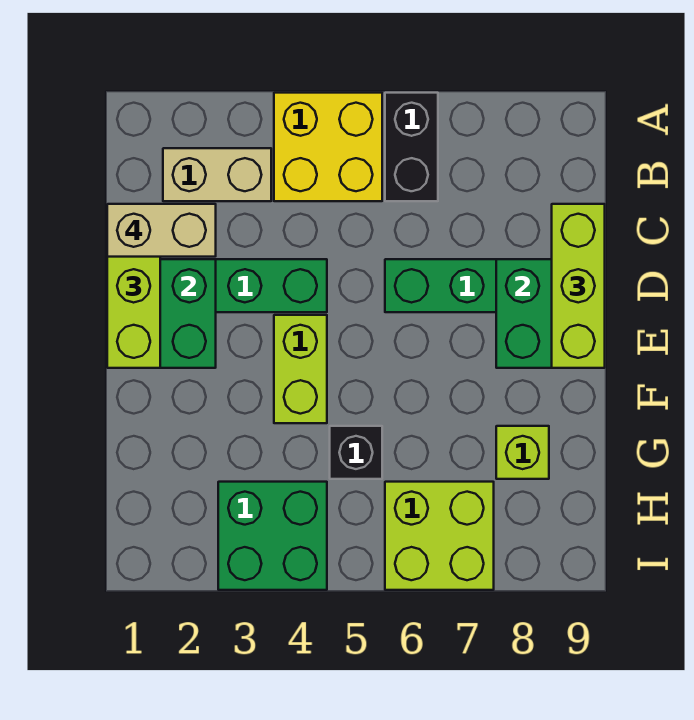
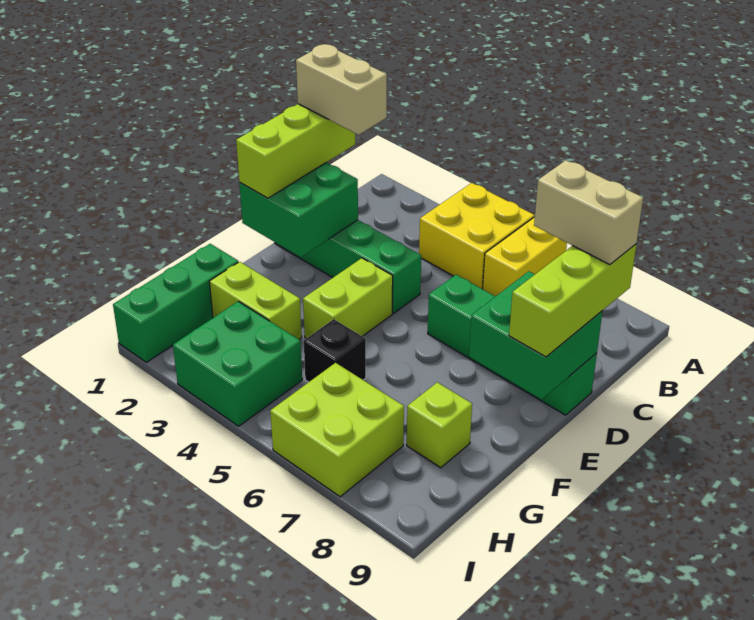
black 1x2 brick [385,93,438,201] -> yellow 1x2 brick [483,217,567,297]
tan 1x2 brick [163,148,271,201] -> tan 1x2 brick moved to [534,160,643,265]
none -> green 1x3 brick [113,244,238,362]
none -> lime 1x2 brick [209,262,302,339]

